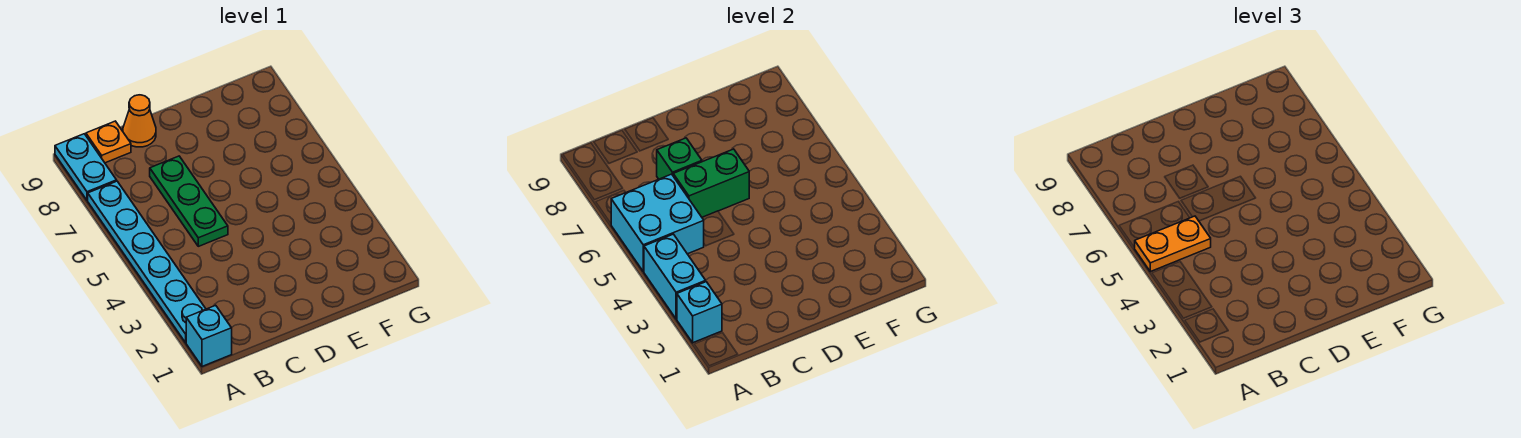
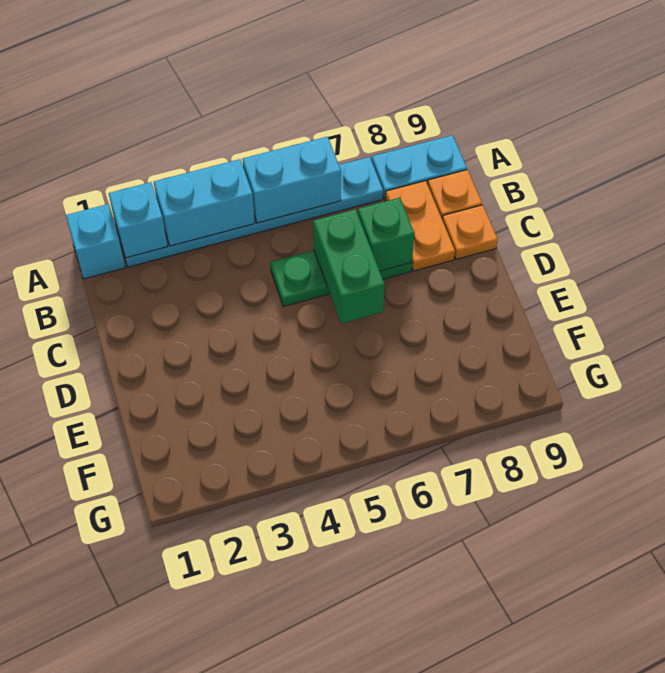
cyan 2x2 brick [611,174,704,272] -> cyan 1x2 brick [243,137,341,223]
orange 1x2 plate [1135,216,1211,272] -> orange 1x2 plate moved to [385,181,455,271]
orange 1x1 cone [123,95,156,147] -> orange 1x1 plate [442,205,498,259]

